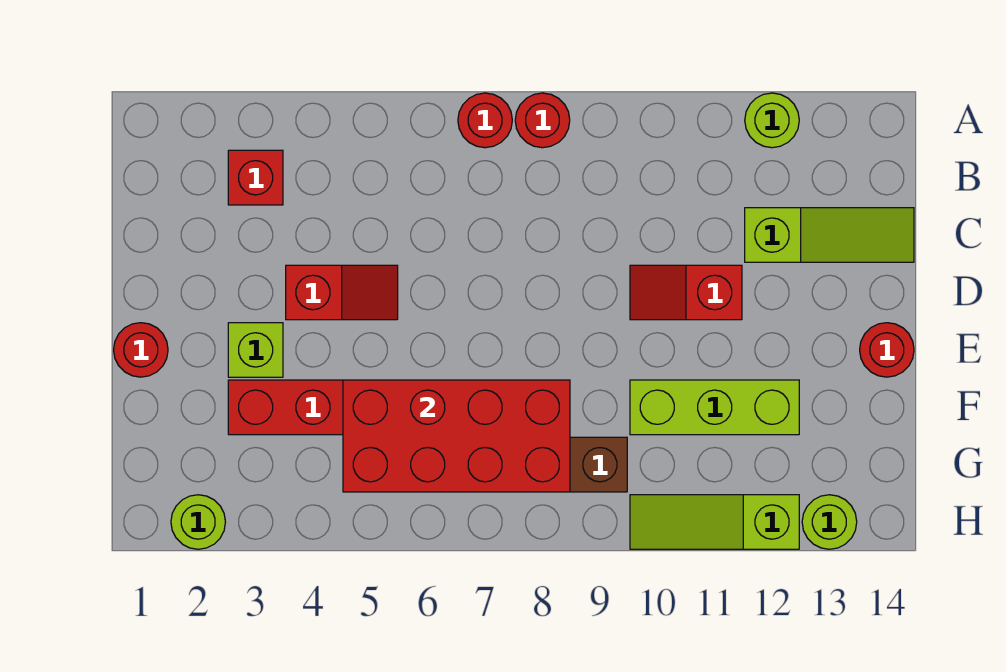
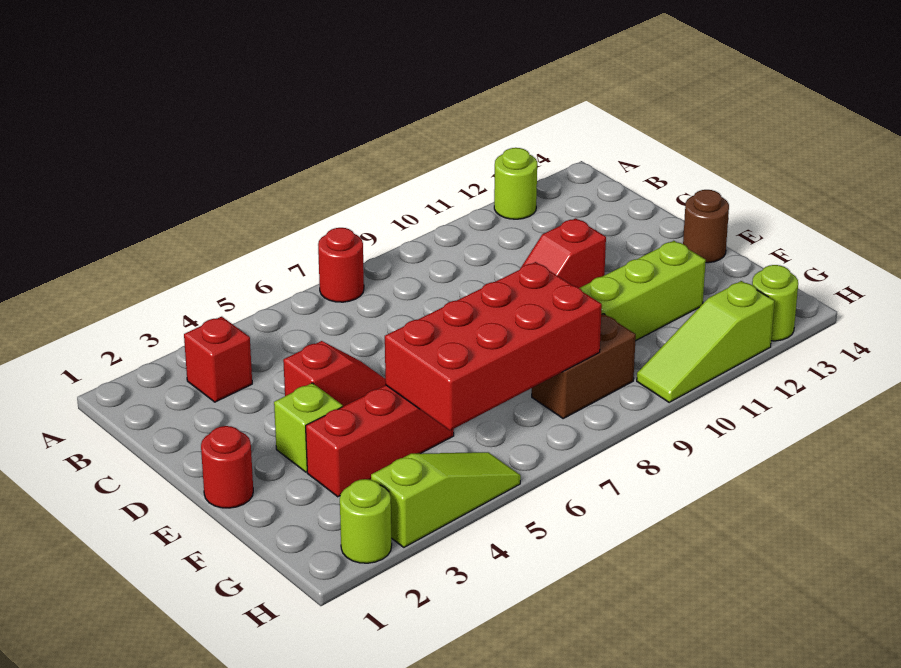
red 1x1 round brick [515,93,570,148] -> none
lime 1x3 slope [745,208,914,262] -> lime 1x3 slope moved to [371,452,521,547]
red 1x1 round brick [860,323,914,377] -> brown 1x1 round brick [683,190,729,263]

